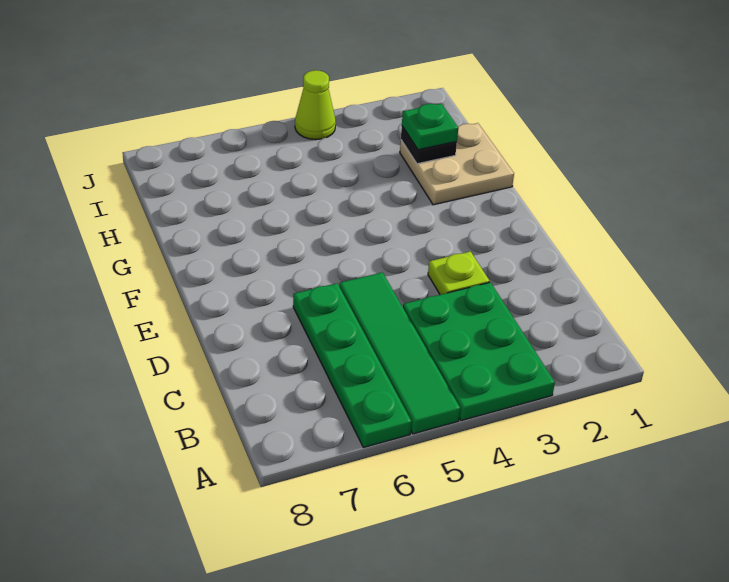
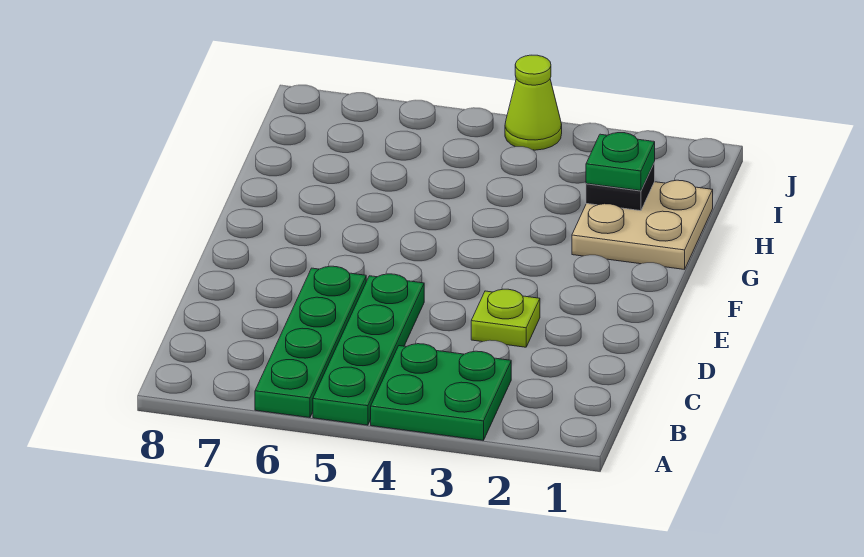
green 2x3 plate [403,282,555,421] -> green 2x2 plate [371,344,511,440]
green 1x4 tile [339,272,460,434] -> green 1x4 plate [313,274,424,425]

